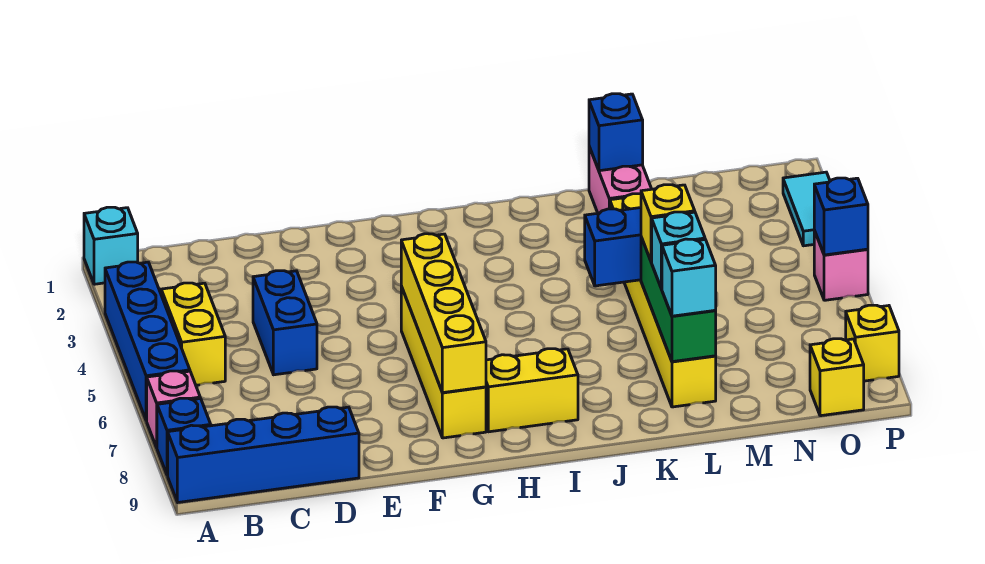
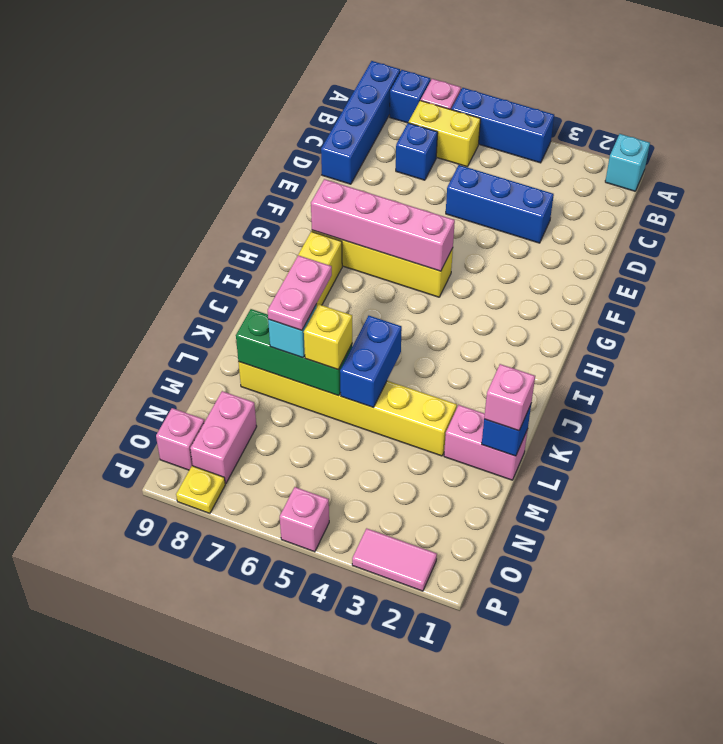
blue 1x4 brick [105,262,190,421] -> blue 1x3 brick [451,88,554,163]
yellow 1x2 brick [161,283,225,385] -> yellow 1x2 brick moved to [409,100,480,167]
blue 1x2 brick [253,271,317,375] -> blue 1x3 brick [446,165,554,243]
yellow 1x4 brick [401,234,486,393] -> pink 1x4 brick [311,179,455,271]
none -> pink 1x2 plate [268,255,332,330]
none -> pink 1x1 brick [484,364,535,431]
cyan 1x1 brick [662,239,716,316] -> none
none -> pink 1x2 brick [190,391,257,483]
yellow 1x1 brick [810,339,864,416] -> pink 1x1 brick [156,408,205,470]
cyan 1x2 tile [783,172,830,246] -> pink 1x2 tile [352,528,437,591]
blue 1x1 brick [814,178,868,255] -> blue 1x1 brick moved to [396,123,438,180]
yellow 1x1 brick [846,305,899,381] -> yellow 1x1 plate [176,466,225,513]

